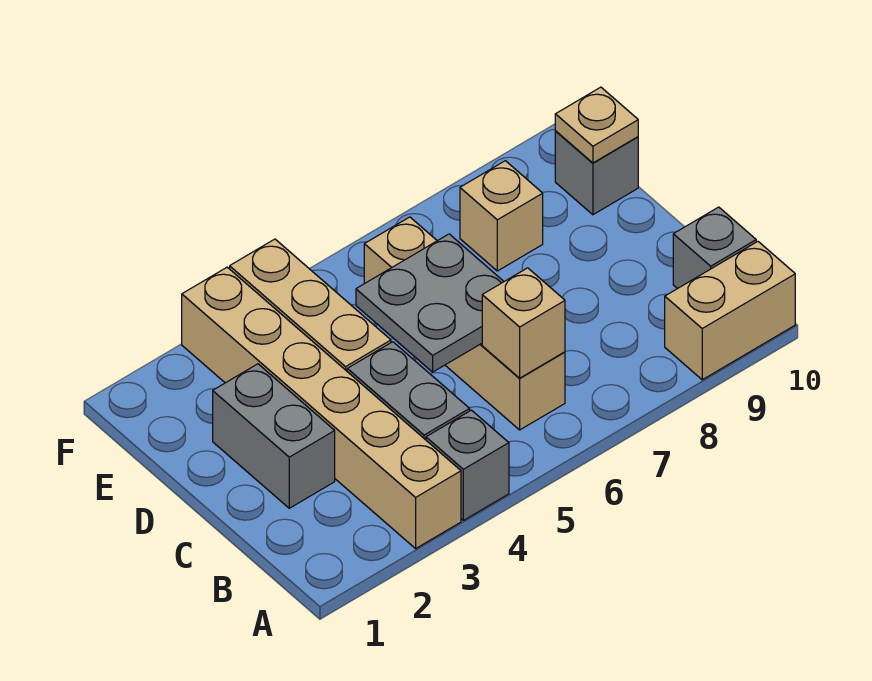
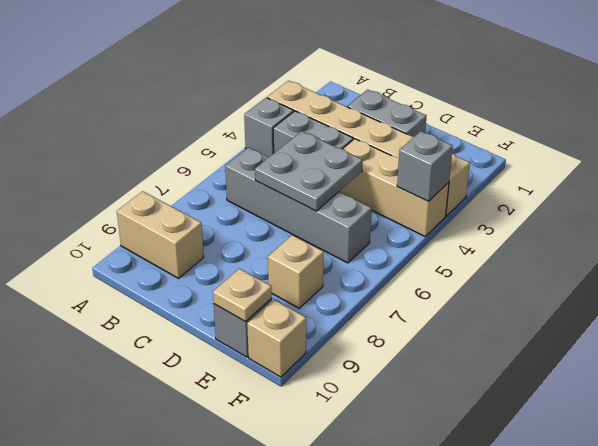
tan 1x2 brick [665,242,795,380] -> tan 1x2 brick turned to [117,191,204,278]
tan 1x4 brick [364,217,565,430] -> grey 1x4 brick [225,147,372,263]
tan 1x1 brick [482,268,565,378] -> tan 1x1 brick moved to [247,299,306,377]
grey 1x1 brick [673,207,756,289] -> grey 1x1 brick moved to [397,131,453,201]

